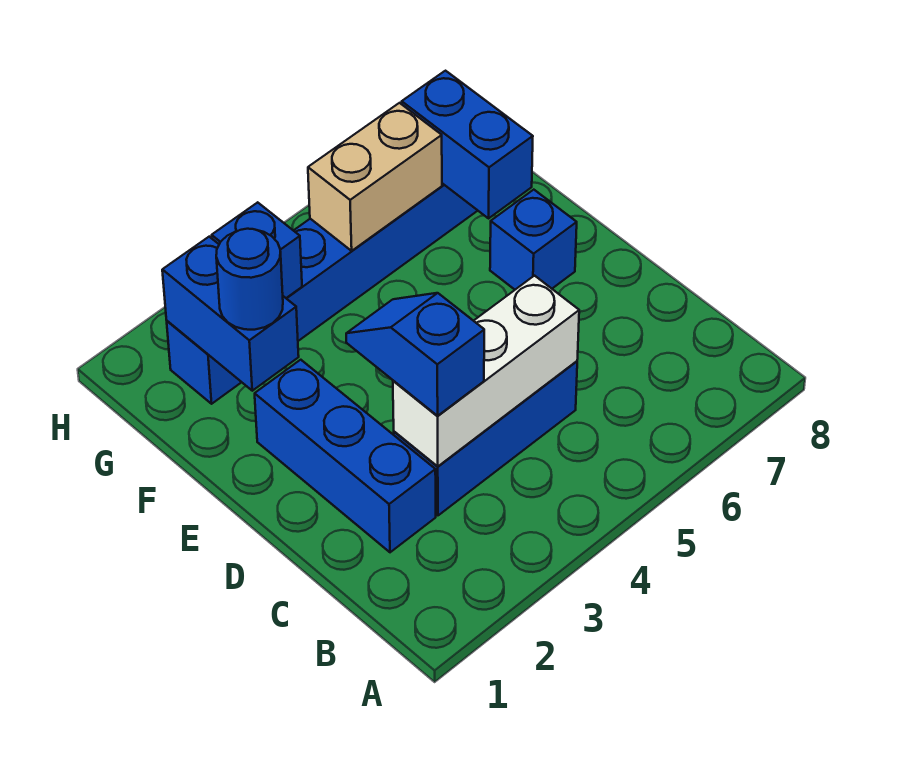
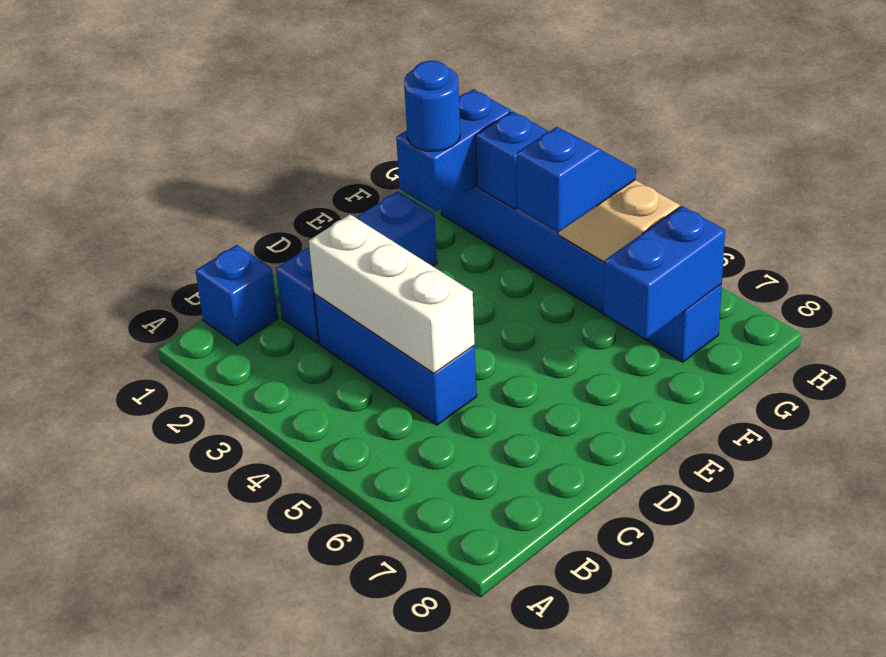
blue 1x2 slope [346,293,484,416] -> blue 1x2 slope moved to [517,127,636,232]
blue 1x1 brick [490,190,577,290] -> blue 1x1 brick moved to [196,245,278,345]

